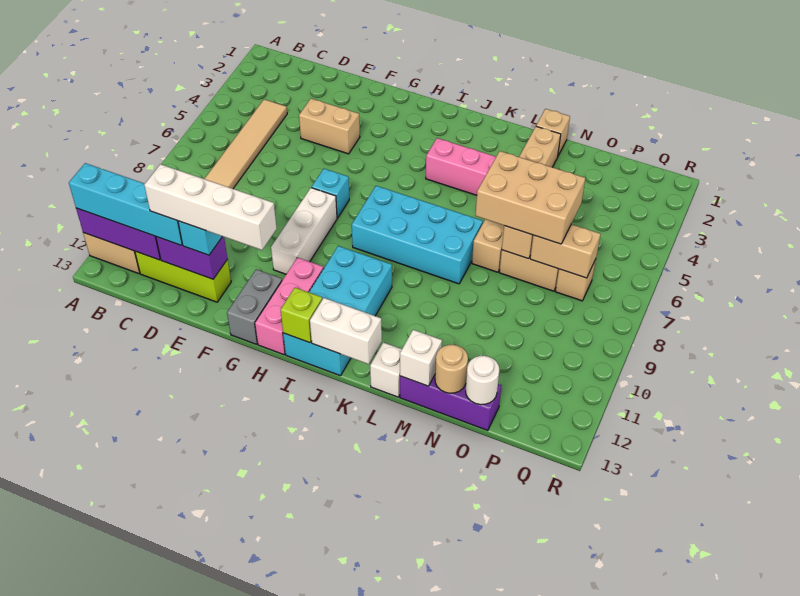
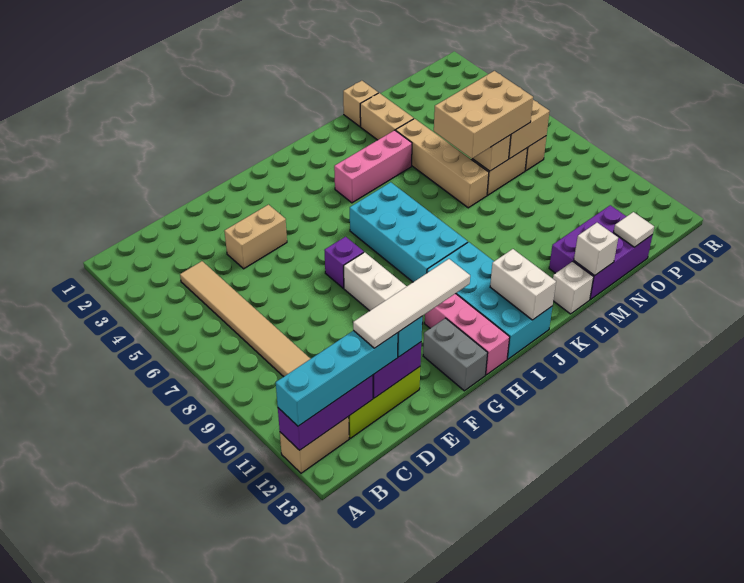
white 1x4 brick [144,164,277,250] -> white 1x4 tile [353,259,470,348]
cyan 1x1 brick [312,169,349,218] -> purple 1x1 brick [324,237,364,288]
cyan 2x4 brick [352,186,483,284] -> cyan 2x4 brick turned to [350,182,468,282]
lime 1x1 brick [281,288,322,343] -> none
white 1x2 brick [310,298,382,364] -> white 1x2 brick turned to [490,249,556,320]
purple 1x3 brick [400,375,502,431] -> purple 2x3 brick [549,205,652,299]
tan 1x1 round brick [435,345,468,393] -> none
white 1x1 round brick [466,356,499,405] -> white 1x1 tile [614,212,654,247]

